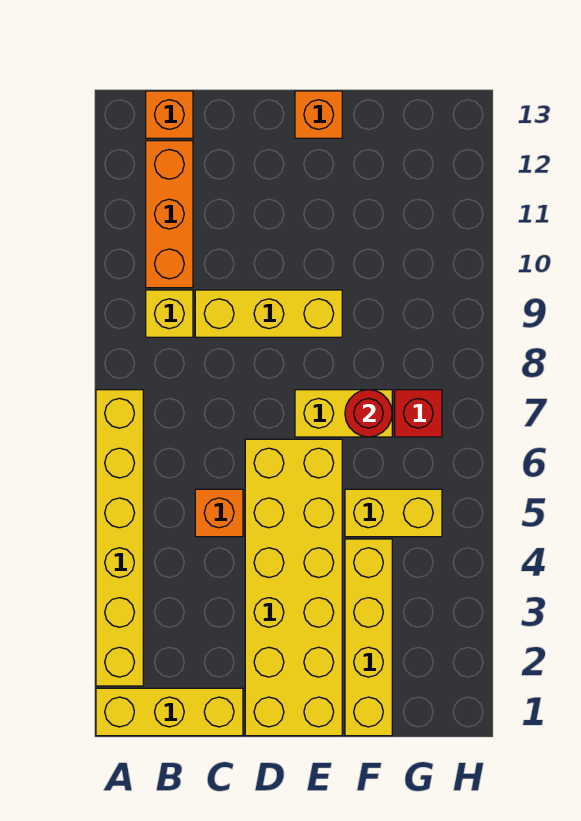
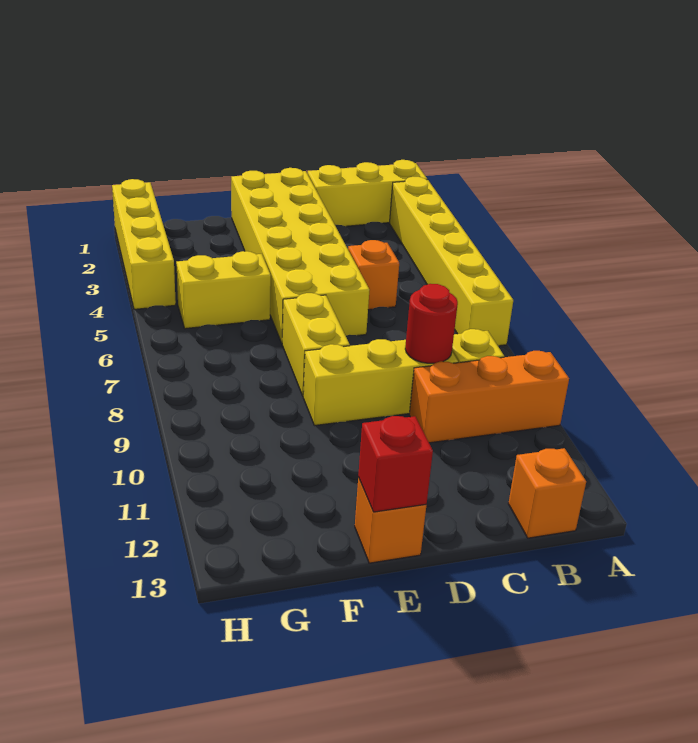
orange 1x3 brick [146,141,193,288] -> orange 1x3 brick turned to [409,351,569,443]
yellow 1x2 brick [295,390,392,437] -> yellow 1x2 brick turned to [282,293,350,396]
yellow 1x4 brick [345,539,392,736] -> yellow 1x4 brick moved to [112,179,176,309]
red 1x1 round brick [345,390,392,437] -> red 1x1 round brick moved to [405,284,458,363]
red 1x1 brick [395,390,442,437] -> red 1x1 brick moved to [358,416,433,512]

